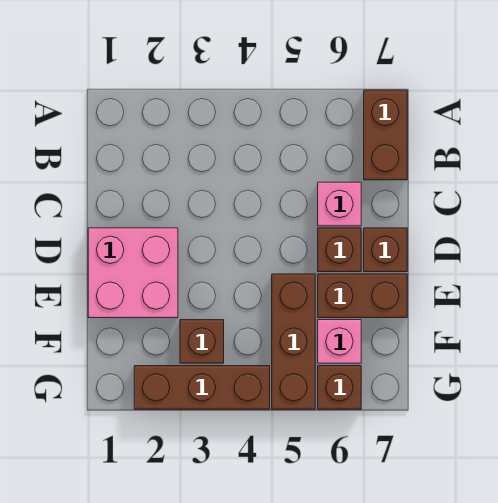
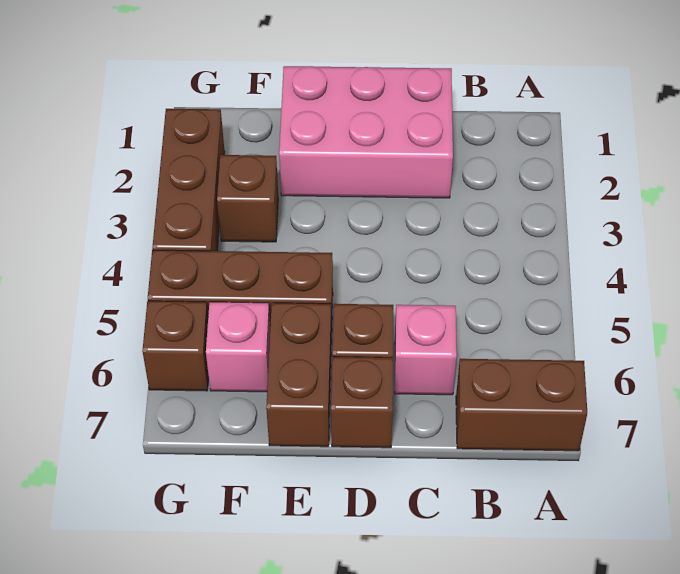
pink 2x2 brick [88,228,178,318] -> pink 2x3 brick [279,66,453,198]

